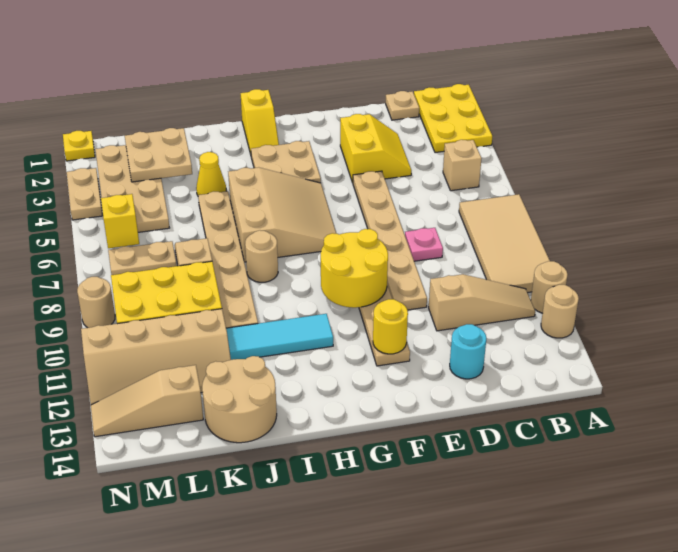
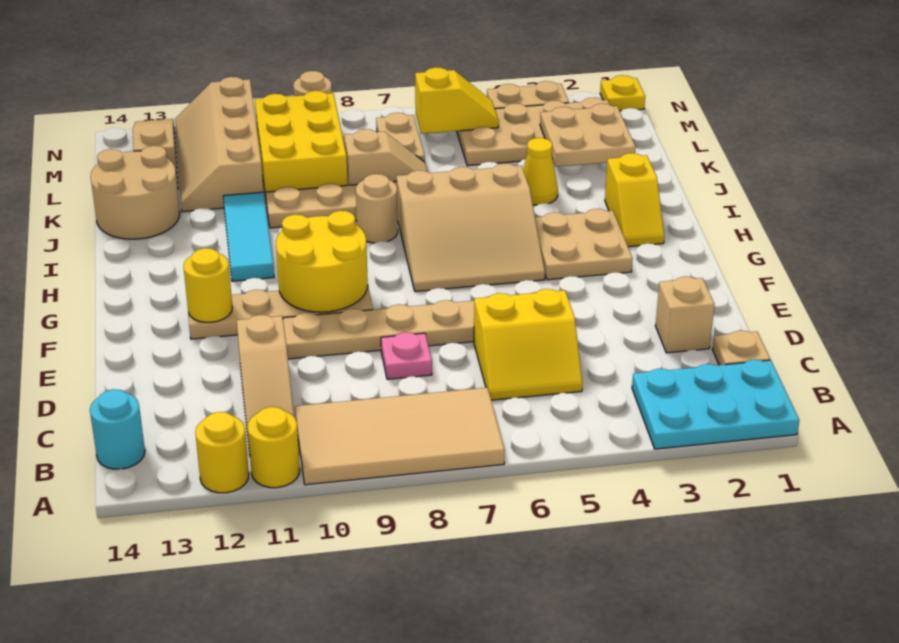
yellow 2x3 plate [414,84,492,153] -> cyan 2x3 plate [632,360,799,449]
tan 1x1 round brick [531,261,568,313] -> yellow 1x1 round brick [248,407,300,488]
tan 1x1 round brick [541,285,579,338] -> yellow 1x1 round brick [195,412,249,493]
tan 1x1 brick [443,140,482,191] -> tan 1x1 brick moved to [656,277,715,353]
yellow 2x2 slope [340,114,411,183] -> yellow 2x2 slope moved to [474,289,583,400]
cyan 1x1 round brick [450,324,486,379] -> cyan 1x1 round brick moved to [90,389,145,469]
yellow 1x2 slope [241,89,279,154] -> yellow 1x2 slope turned to [605,153,664,247]

